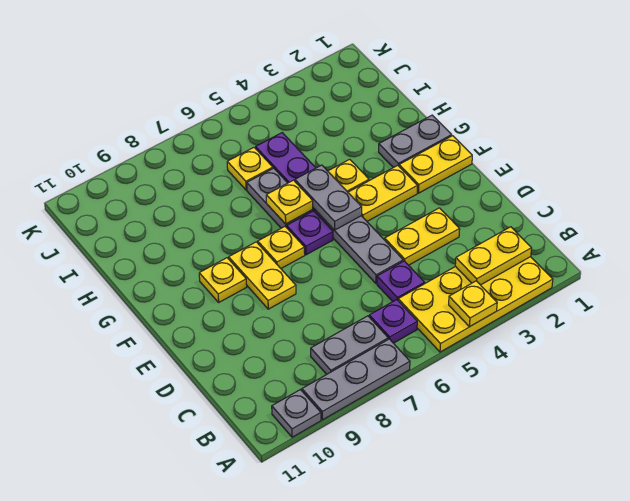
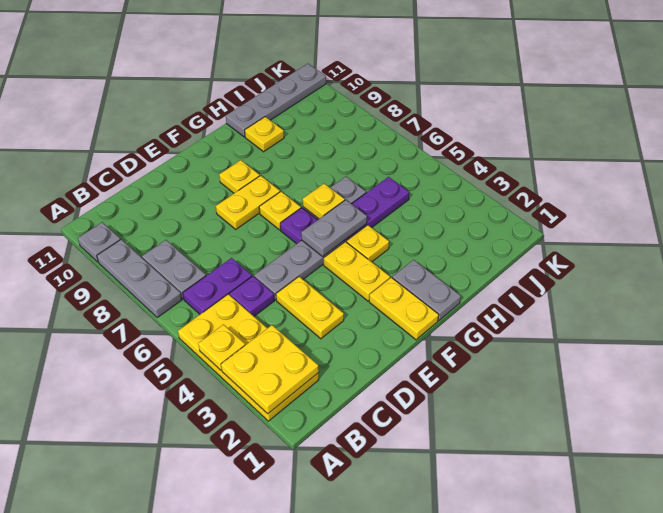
yellow 1x2 plate [455,227,532,285] -> yellow 2x2 plate [221,325,319,414]
purple 1x1 plate [369,300,417,343] -> purple 1x2 plate [183,258,252,314]
none -> grey 1x4 plate [226,64,326,137]
yellow 1x1 plate [227,148,273,190] -> yellow 1x1 plate moved to [245,117,284,152]

